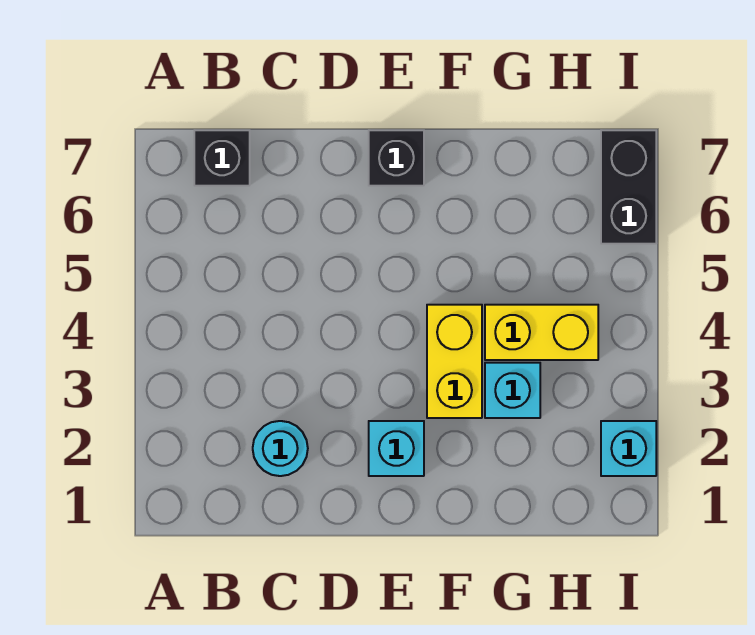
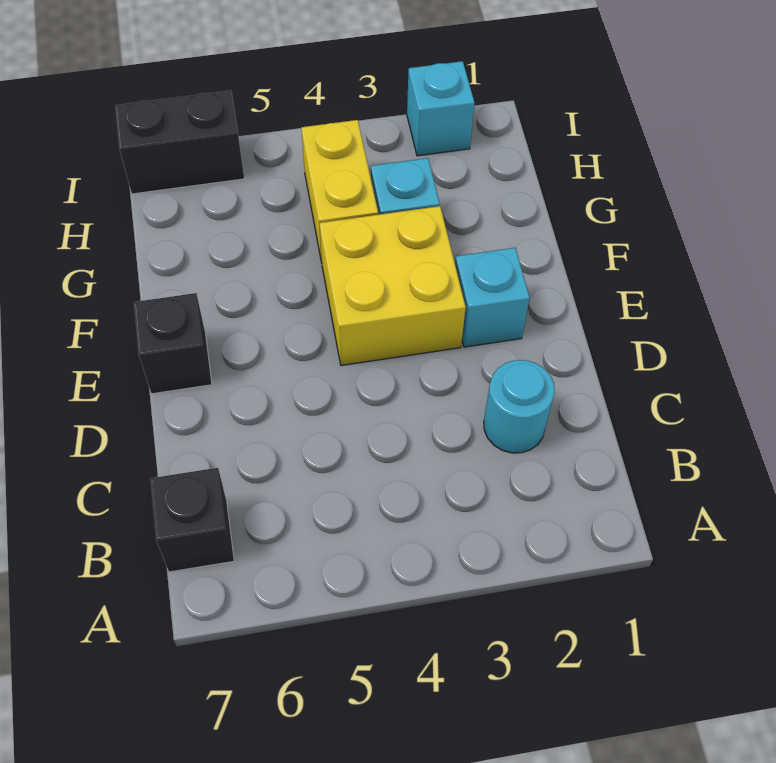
yellow 1x2 brick [427,305,482,418] -> yellow 2x2 brick [319,206,466,366]

